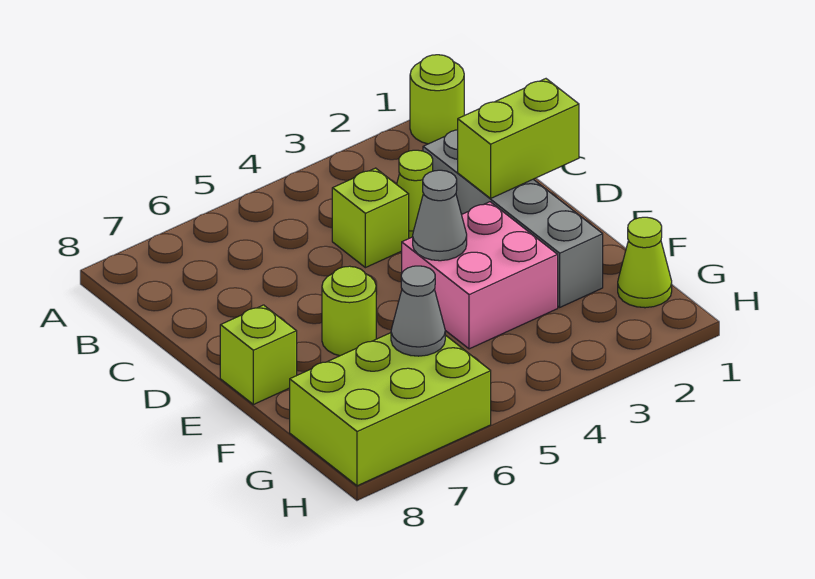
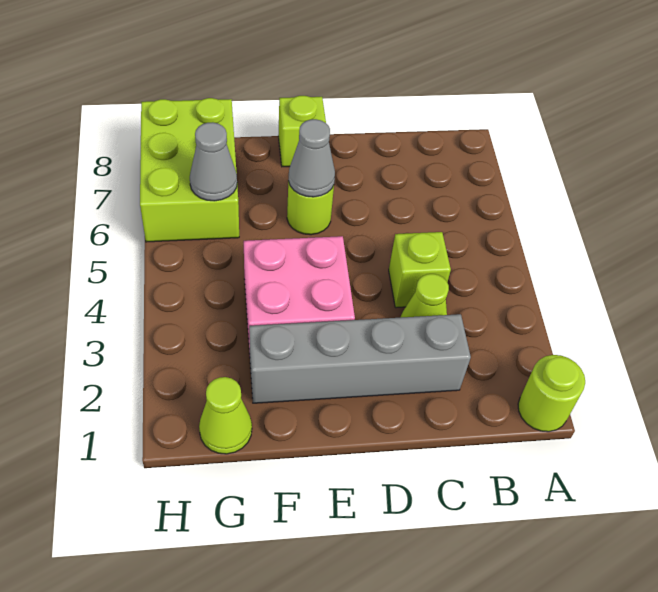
lime 1x2 brick [458,79,579,198] -> none
grey 1x1 cone [413,170,467,261] -> grey 1x1 cone moved to [288,119,335,197]

